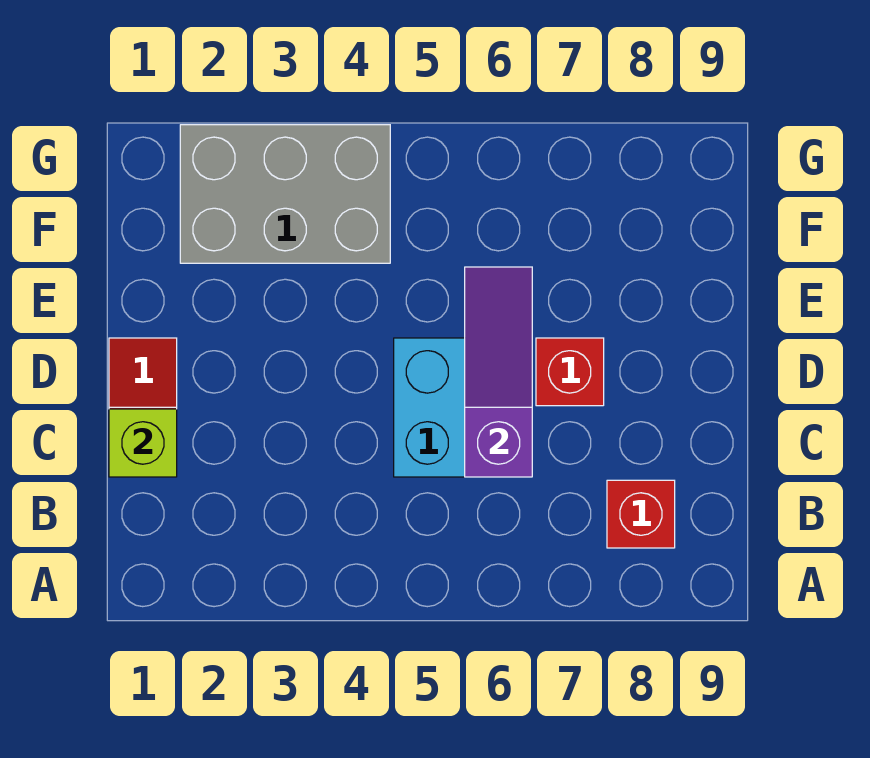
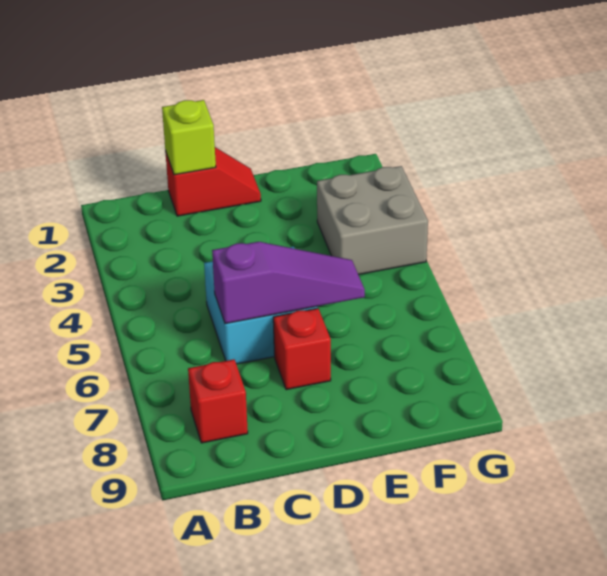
grey 2x3 brick [180,125,390,263] -> grey 2x2 brick [317,166,428,275]

